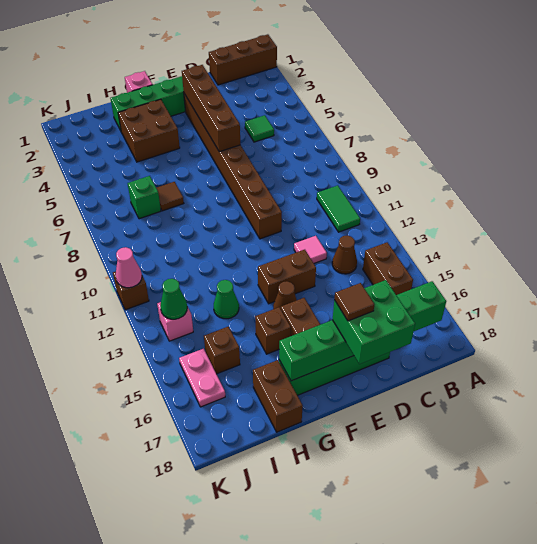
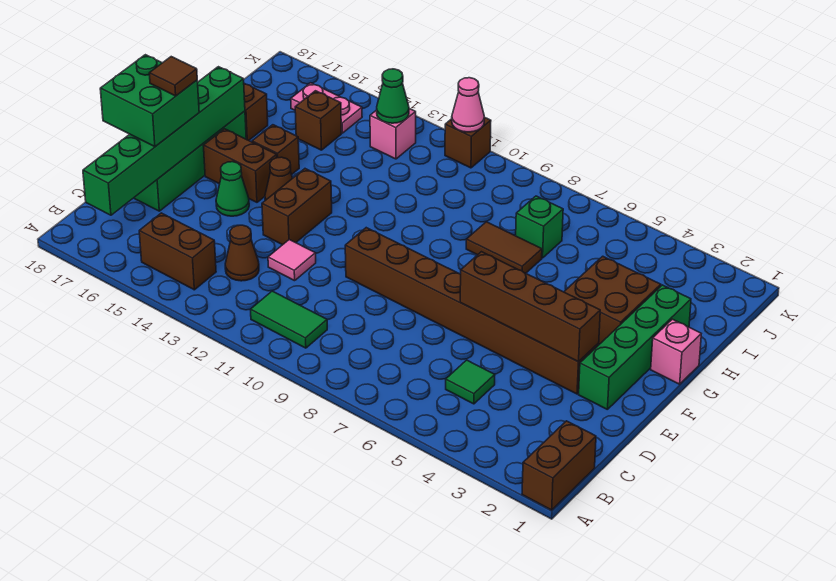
brown 1x3 brick [209,34,277,85] -> brown 1x2 brick [522,421,596,510]
brown 1x1 tile [157,182,184,211] -> brown 1x2 tile [466,222,542,273]
green 1x1 cone [214,280,239,319] -> green 1x1 cone moved to [216,162,249,216]

